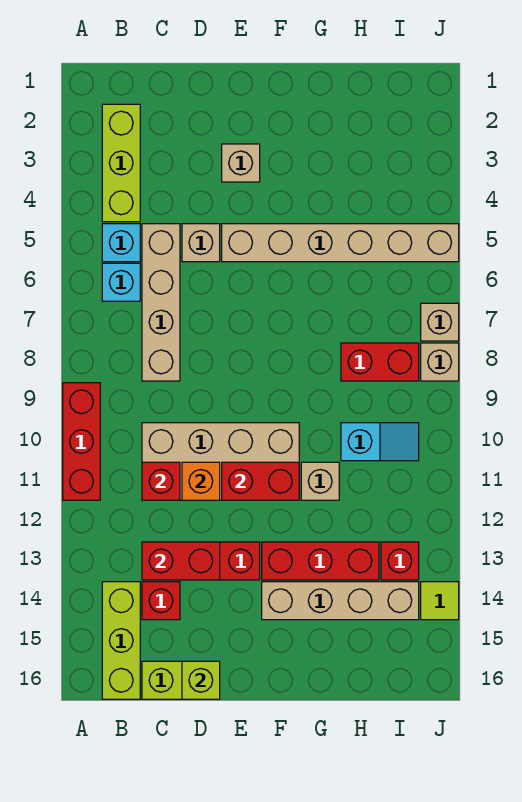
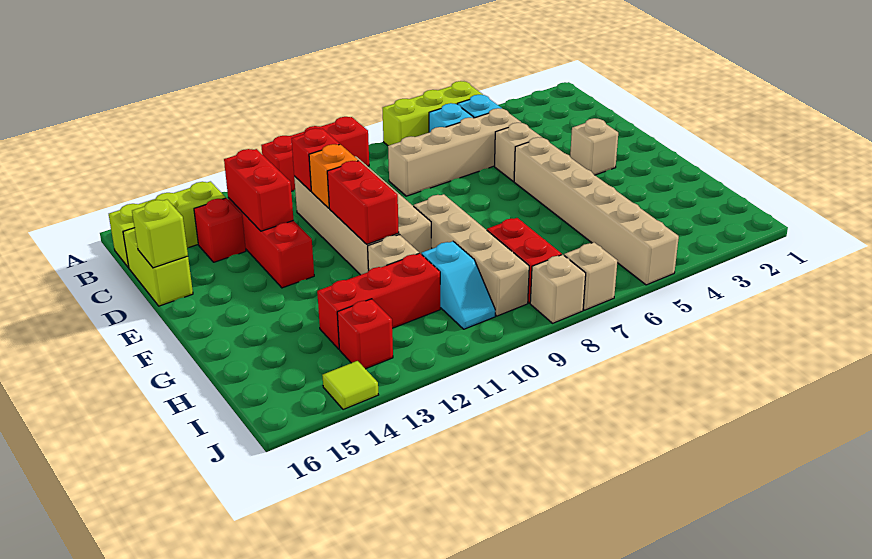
lime 1x3 brick [102,104,140,222] -> lime 1x3 brick moved to [382,81,483,146]
red 1x3 brick [262,542,379,580] -> red 1x3 brick turned to [317,253,440,349]
tan 1x4 brick [262,582,419,620] -> tan 1x4 brick moved to [414,194,529,316]

